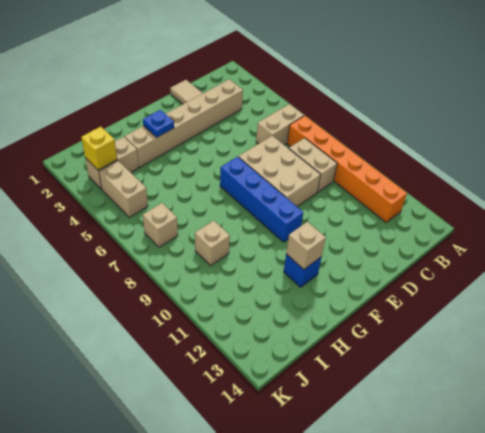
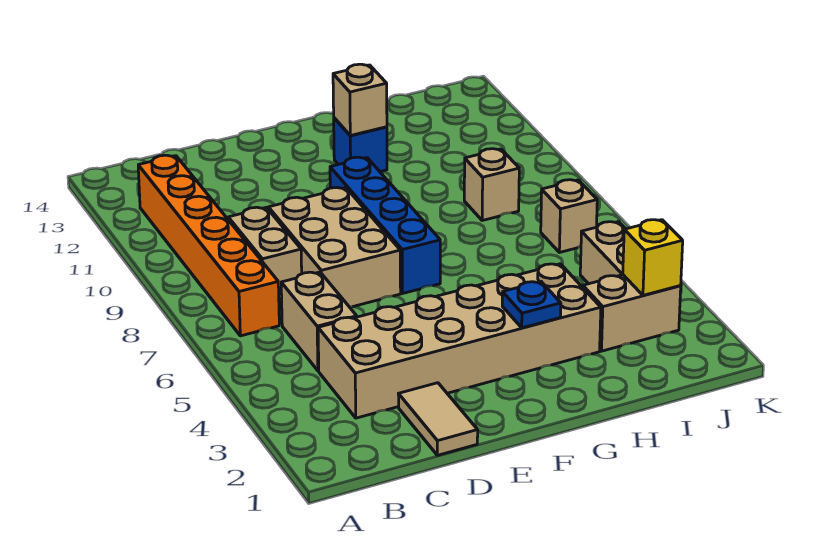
tan 1x2 brick [256,104,304,145] -> tan 1x2 brick turned to [281,272,357,371]
tan 1x6 brick [125,79,243,167] -> tan 2x6 brick [318,264,601,418]

